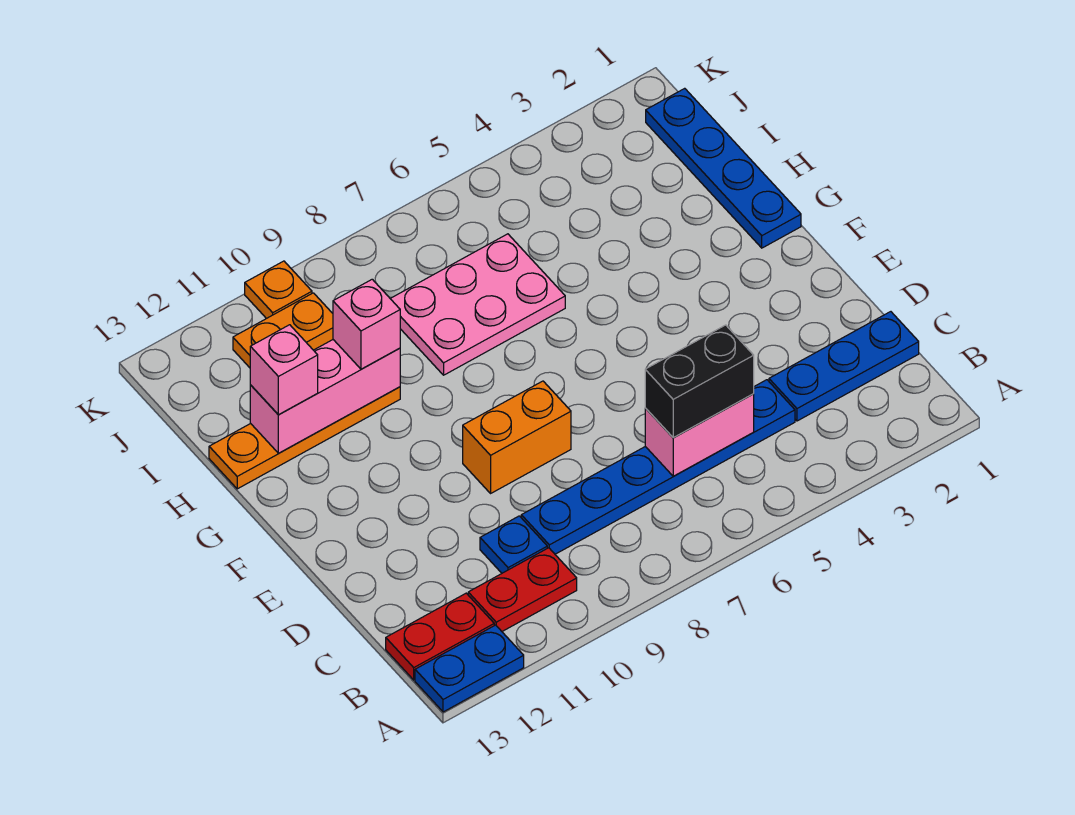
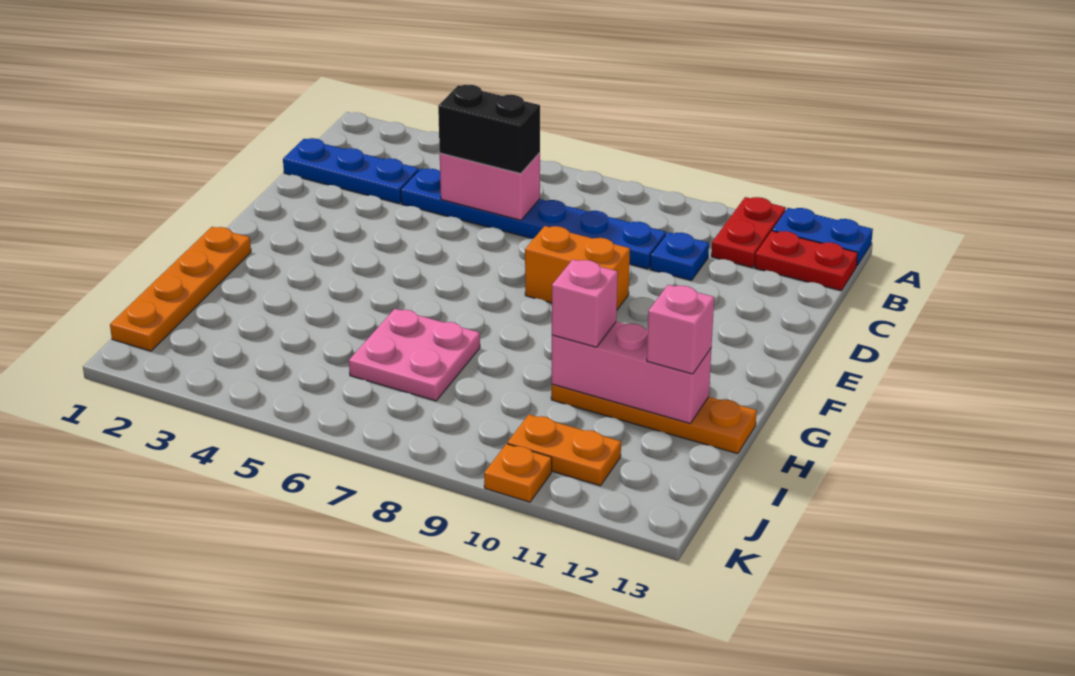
red 1x2 plate [468,548,577,631] -> red 1x2 plate turned to [711,197,786,268]
blue 1x4 plate [646,88,801,248] -> orange 1x4 plate [110,227,251,351]
pink 2x3 plate [390,234,565,375] -> pink 2x2 plate [349,309,480,401]

